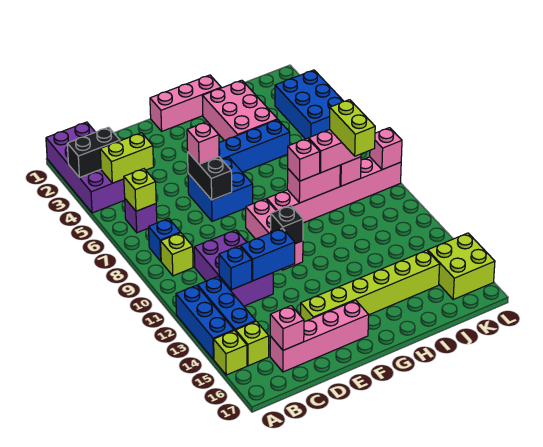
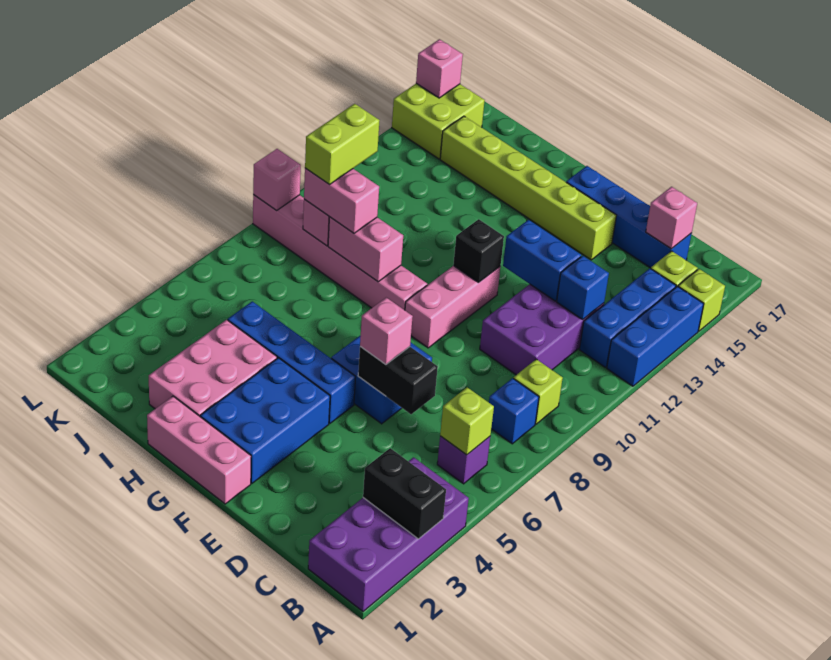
lime 1x2 brick [100,133,154,183] -> none
pink 1x4 brick [270,300,369,372] -> blue 1x4 brick [566,166,692,268]
black 1x2 brick [188,152,232,200] -> black 1x2 brick turned to [358,347,438,414]
pink 1x1 brick [288,138,320,181] -> pink 1x1 brick moved to [416,39,463,98]
blue 2x3 brick [275,70,344,139] -> blue 2x3 brick moved to [200,358,330,483]

